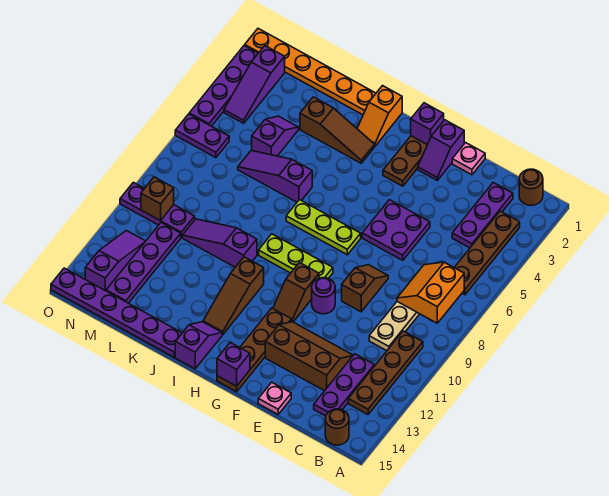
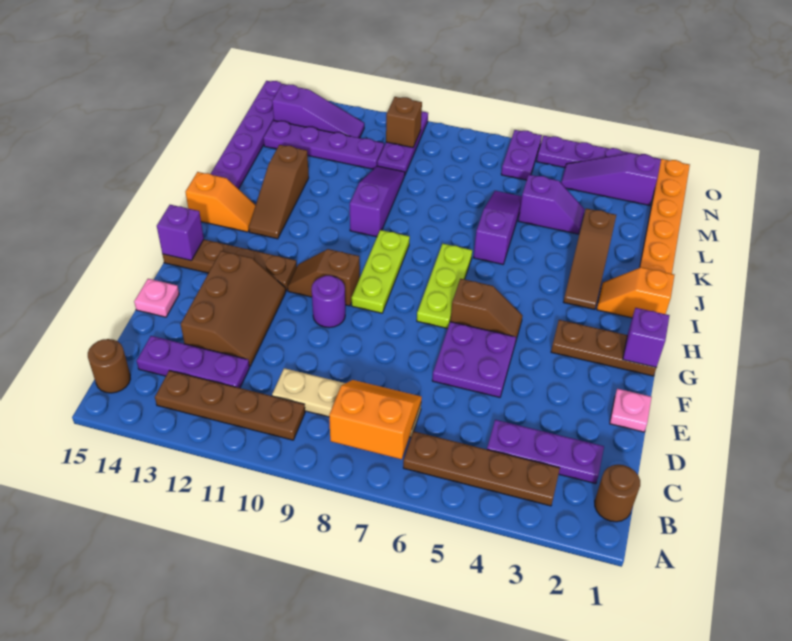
brown 1x2 slope [342,265,388,312] -> brown 1x2 slope moved to [450,279,523,339]
purple 1x2 slope [418,120,464,180] -> none
brown 1x3 slope [203,257,264,335] -> brown 1x3 slope turned to [249,145,309,239]
purple 1x2 slope [175,322,222,369] -> orange 1x2 slope [186,172,256,232]

